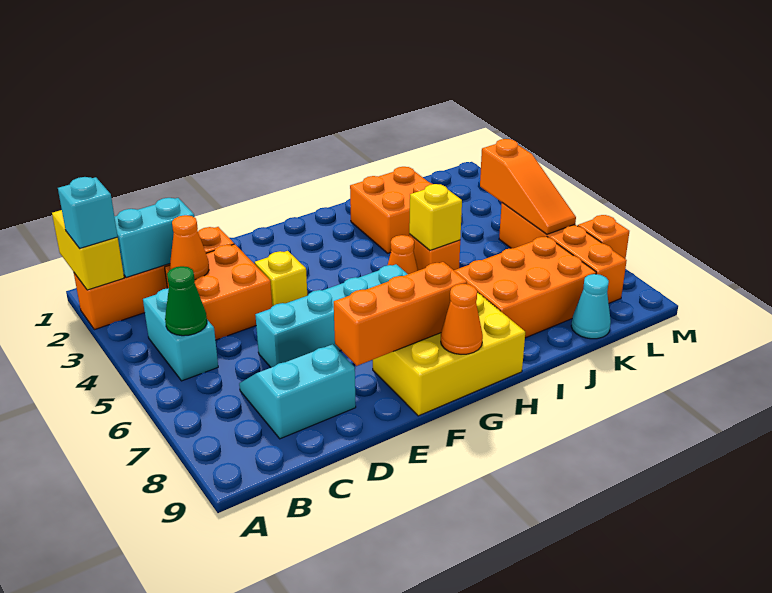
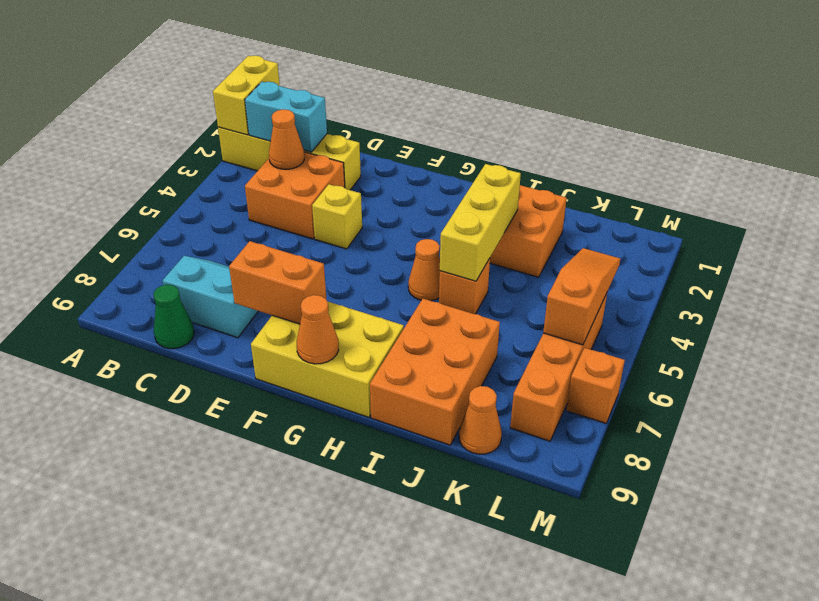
orange 1x4 brick [74,227,234,330] -> yellow 1x4 brick [218,127,361,190]
cyan 1x1 brick [58,177,118,249] -> none
cyan 1x2 brick [143,288,218,381] -> none
green 1x1 cone [165,266,207,336] -> green 1x1 cone moved to [153,285,194,349]
cyan 1x4 brick [255,264,408,368] -> none
orange 1x3 brick [334,262,467,366] -> orange 1x2 brick [229,241,326,324]
yellow 1x1 brick [409,184,462,251] -> yellow 1x3 brick [440,164,521,281]
orange 2x3 brick [454,236,596,338] -> orange 2x3 brick turned to [370,299,500,445]
cyan 1x1 cone [571,274,611,339] -> orange 1x1 cone [459,386,502,454]
orange 1x3 slope [480,139,576,234] -> orange 1x3 slope turned to [543,248,620,345]

